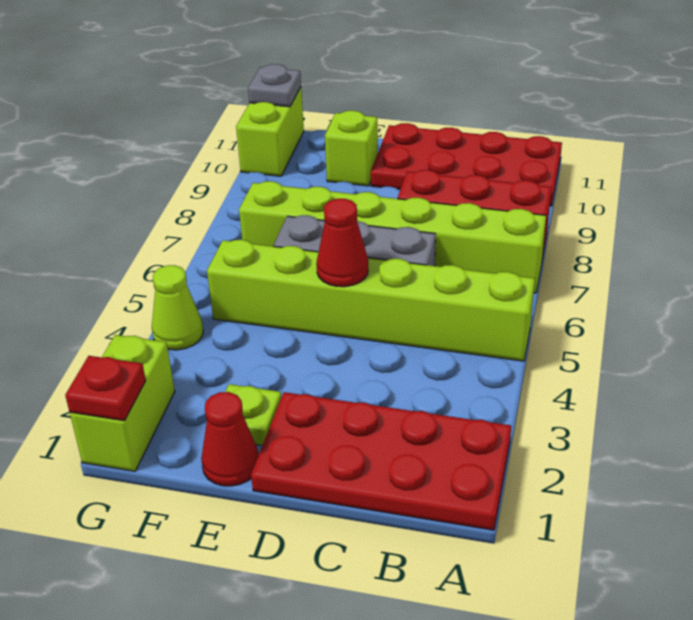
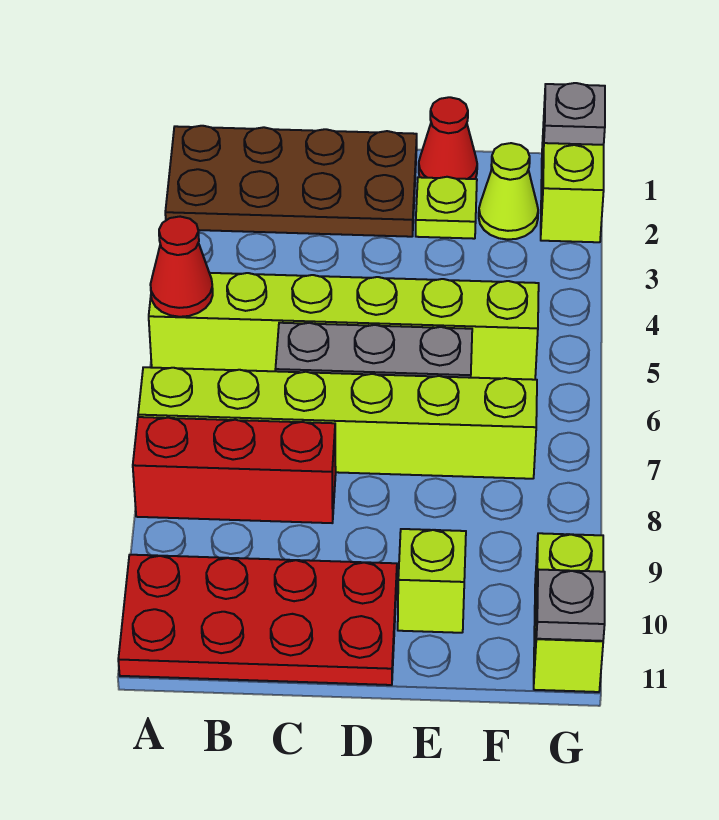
red 2x4 plate [251,392,511,530] -> brown 2x4 plate [165,126,417,237]
red 1x1 cone [316,199,368,287] -> red 1x1 cone moved to [150,217,213,317]
red 1x1 plate [65,356,146,421] -> grey 1x1 plate [544,83,605,145]
lime 1x1 cone [152,265,203,350] -> lime 1x1 cone moved to [479,143,538,240]

